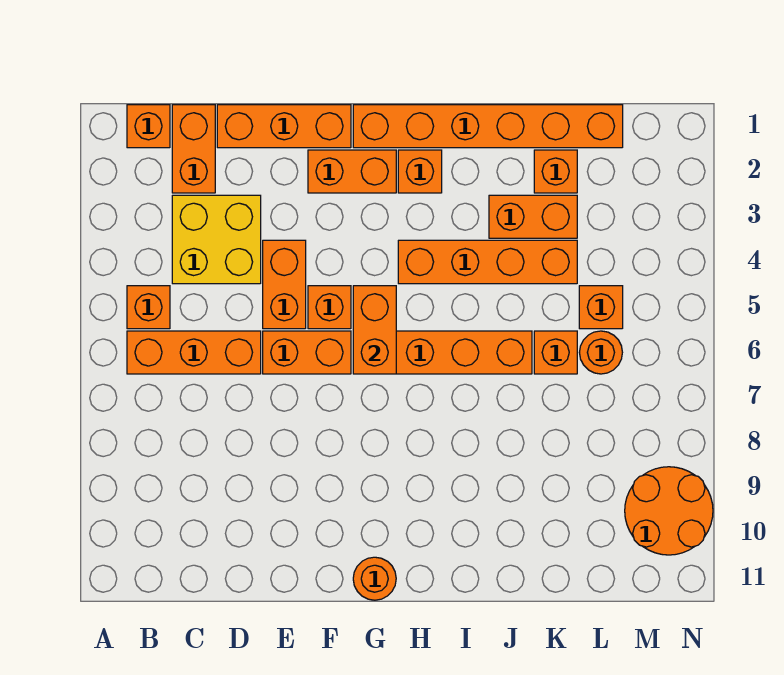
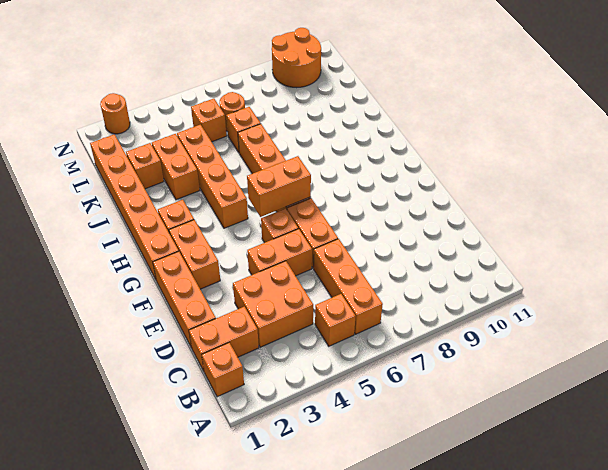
yellow 2x2 brick [172,195,261,284] -> orange 2x2 brick [233,261,313,347]
orange 1x1 round brick [353,557,396,600] -> orange 1x1 round brick moved to [100,93,130,134]

